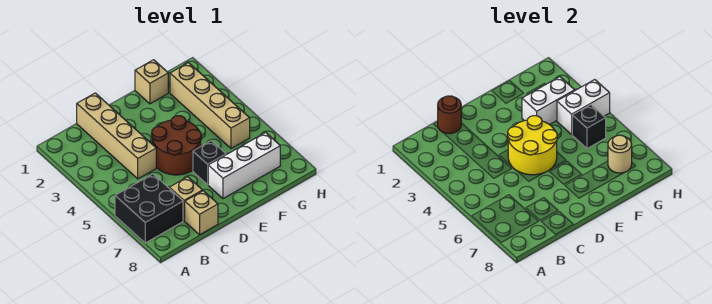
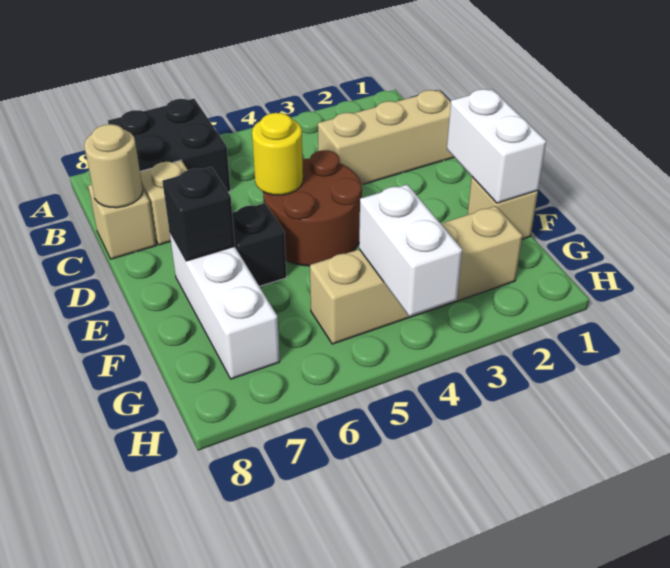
tan 1x4 brick [77,93,156,179] -> tan 1x3 brick [318,90,454,185]
brown 1x1 round brick [438,96,461,134] -> none
yellow 2x2 round brick [508,116,557,175] -> yellow 1x1 round brick [252,113,303,195]
white 1x2 brick [522,77,575,125] -> white 1x2 brick moved to [447,89,546,203]
black 1x1 brick [572,105,606,148] -> black 1x1 brick moved to [162,167,235,261]
tan 1x1 round brick [608,135,632,173] -> tan 1x1 round brick moved to [84,124,143,208]

